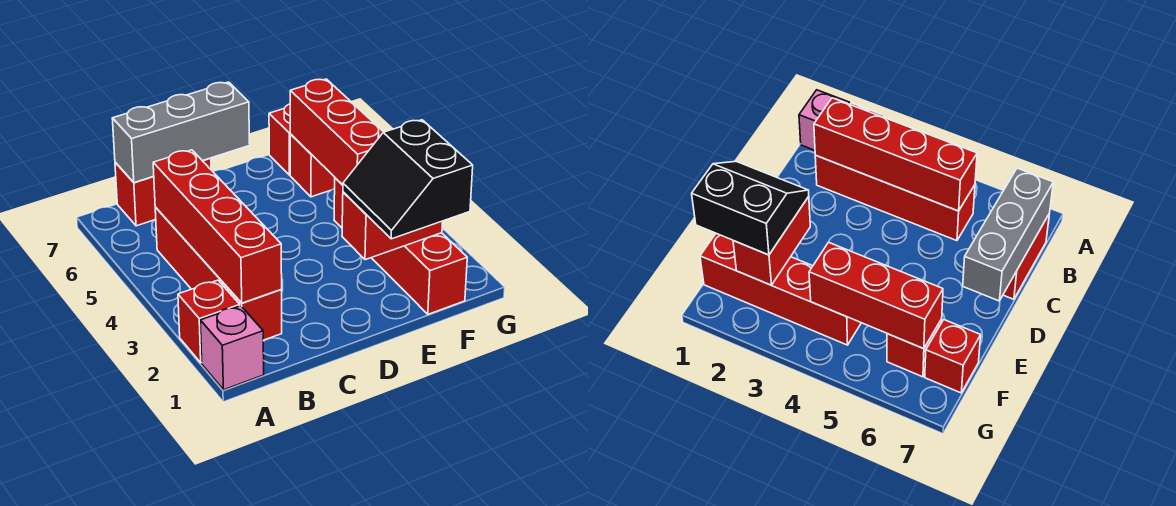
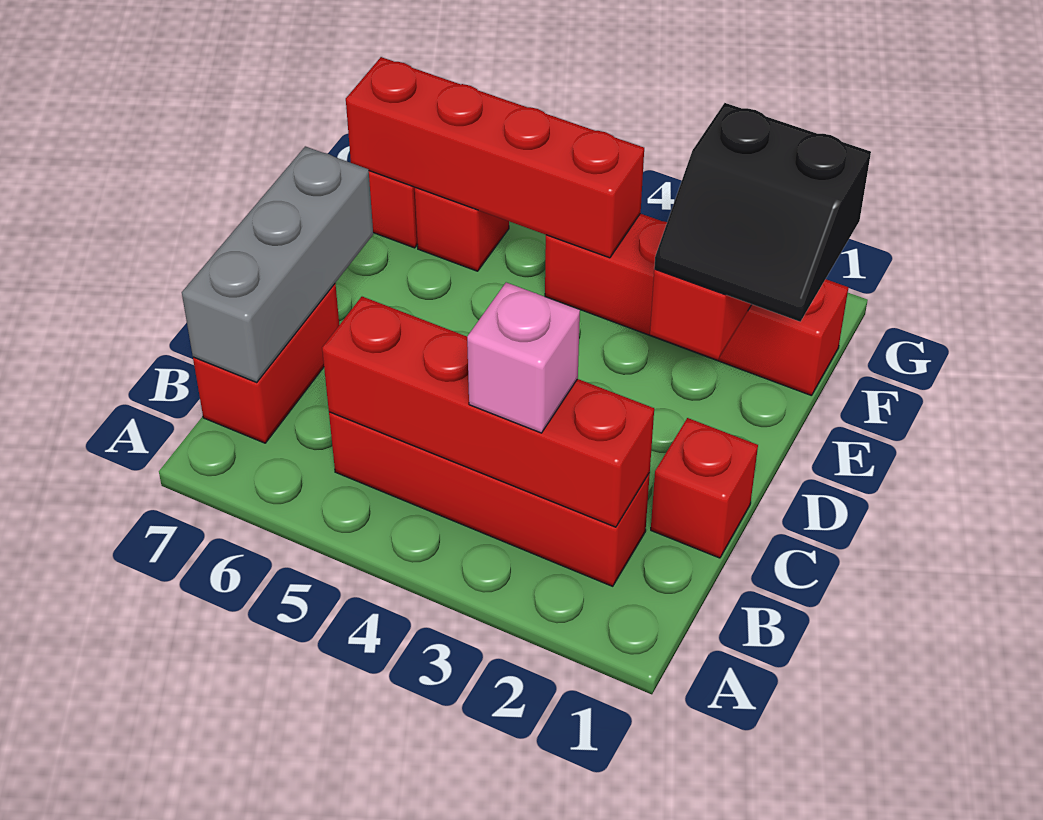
pink 1x1 brick [200,306,264,390] -> pink 1x1 brick moved to [467,282,580,433]
red 1x1 brick [178,280,240,363] -> red 1x1 brick moved to [651,418,758,558]
red 1x3 brick [290,79,384,185] -> red 1x4 brick [346,57,644,258]

